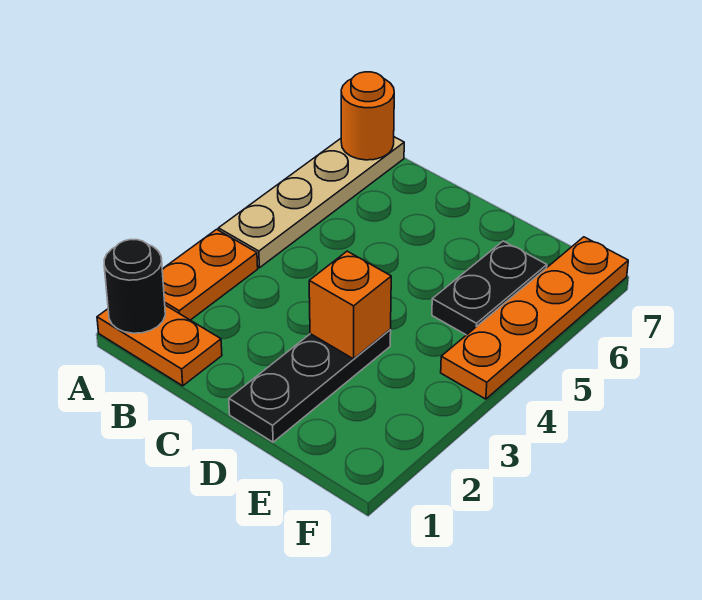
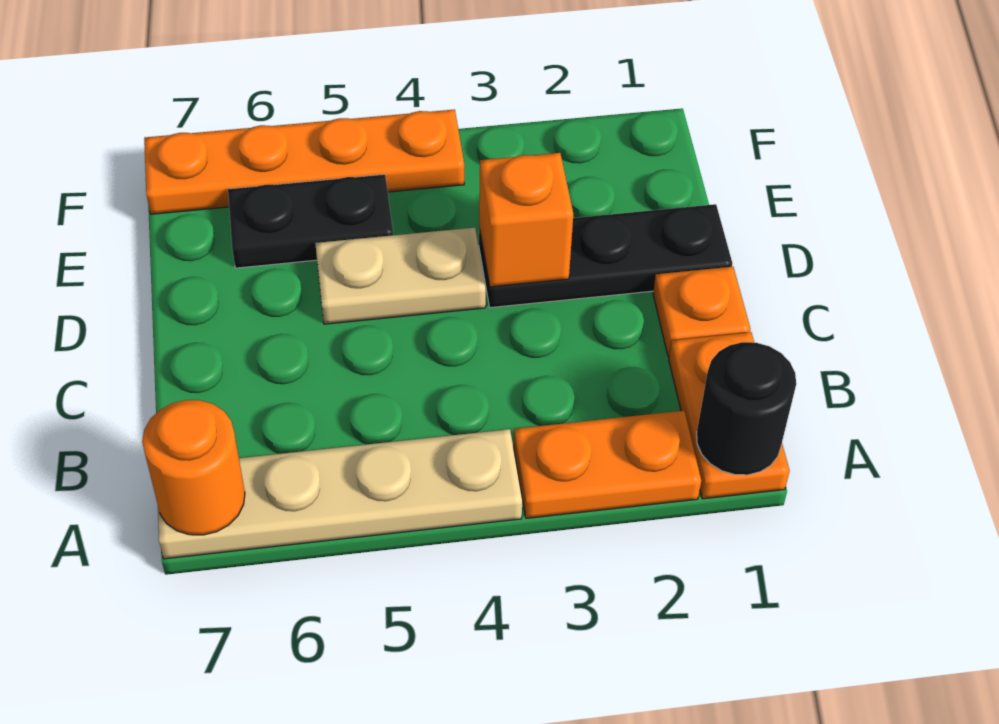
none -> orange 1x1 plate [653,267,750,357]
none -> tan 1x2 plate [315,228,486,324]

